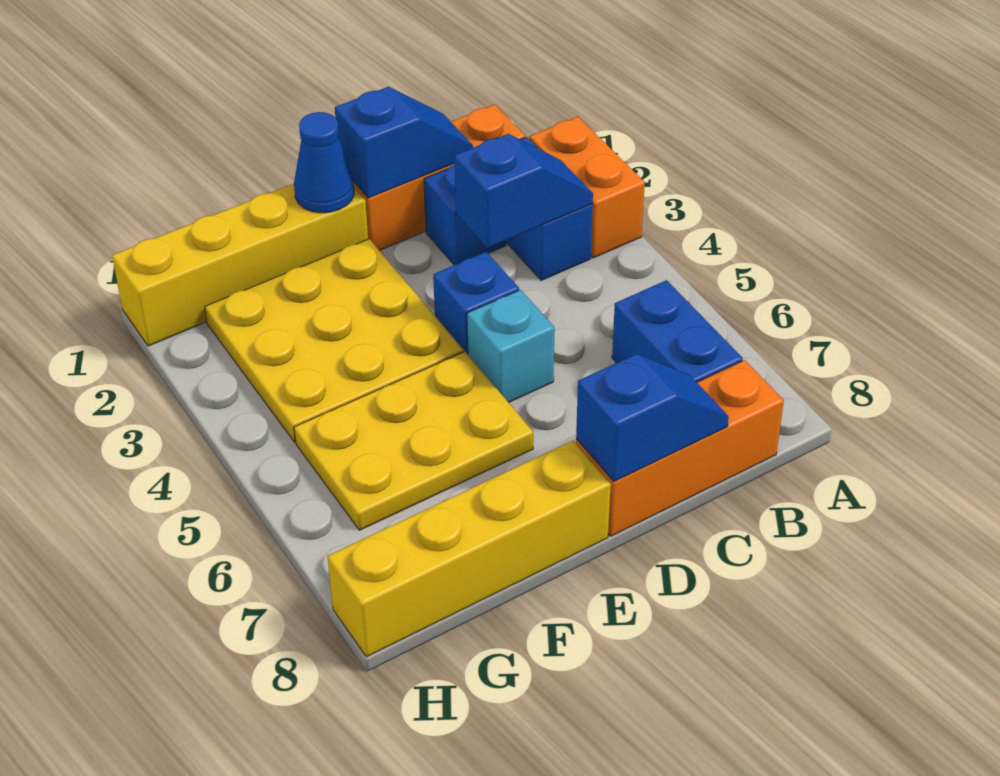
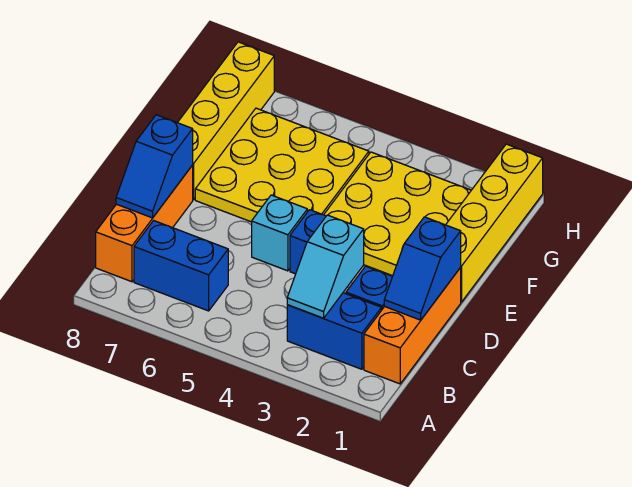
orange 1x2 brick [529,117,645,258] -> none
blue 1x2 slope [454,134,593,248] -> cyan 1x2 slope [287,215,364,318]
blue 1x1 cone [294,112,354,213] -> none
yellow 2x3 plate [294,352,533,530] -> yellow 3x3 plate [195,108,369,222]

